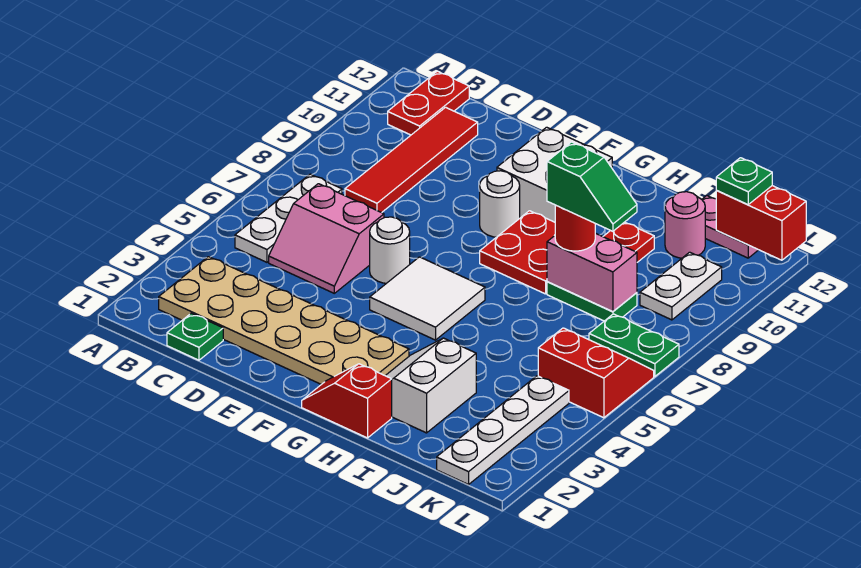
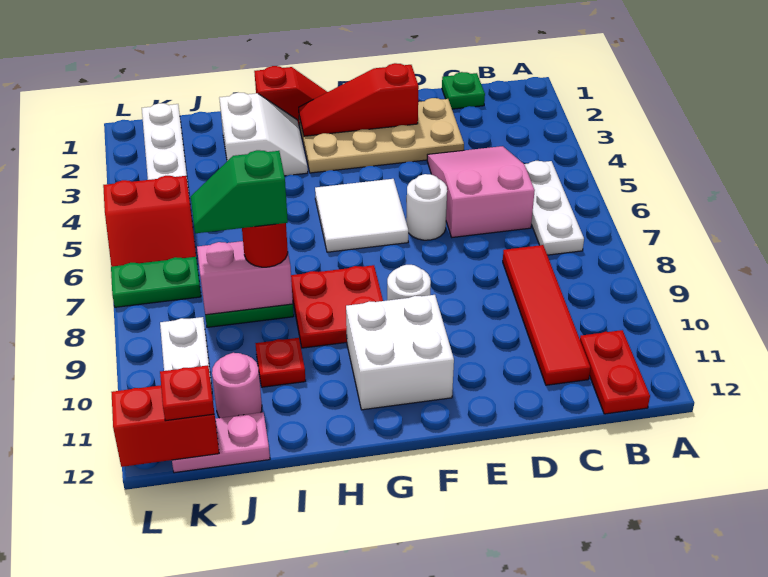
tan 2x6 plate [159,257,409,384] -> tan 2x4 plate [299,98,464,173]
pink 2x2 slope [269,184,384,293] -> pink 2x3 slope [427,146,535,237]
none -> red 1x3 slope [299,63,419,136]
green 1x1 plate [716,158,772,204] -> red 1x1 plate [160,365,214,421]

